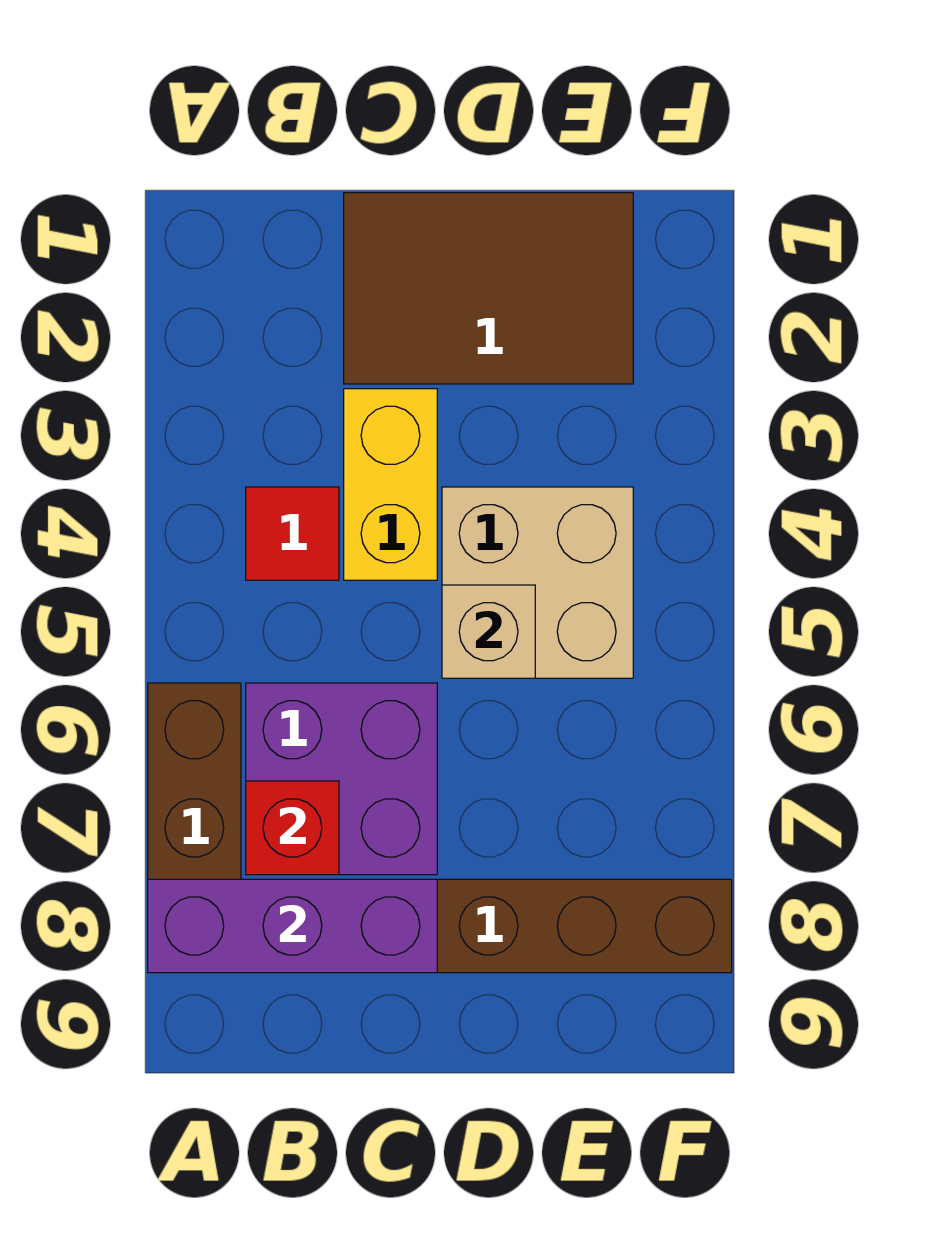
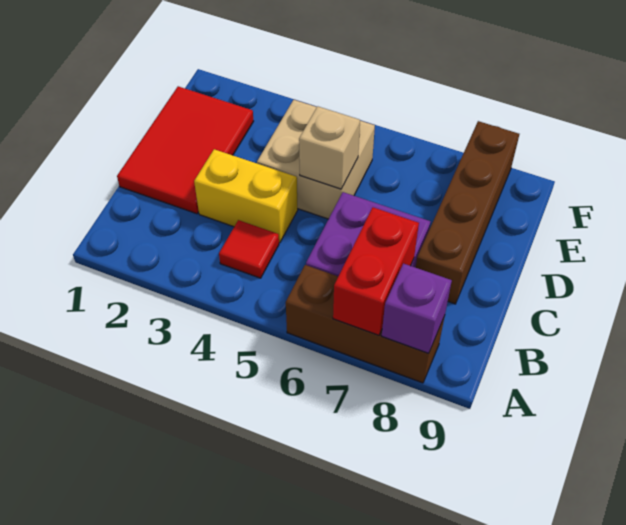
purple 1x3 brick [148,879,437,973] -> purple 1x1 brick [382,264,452,353]
red 1x1 brick [246,781,339,875] -> red 1x2 brick [333,207,419,335]
brown 2x3 tile [344,193,633,384] -> red 2x3 tile [117,86,254,214]

